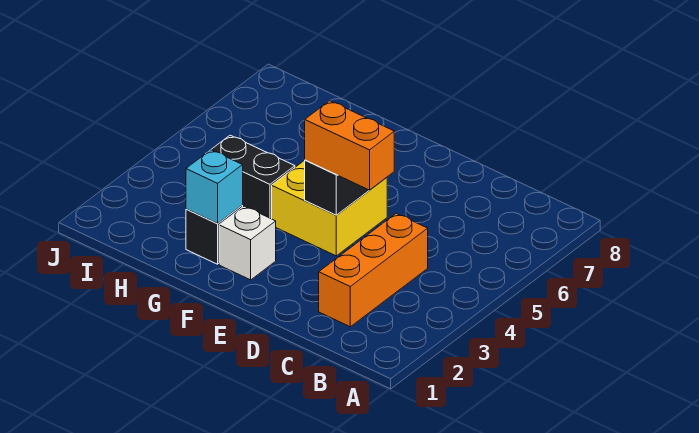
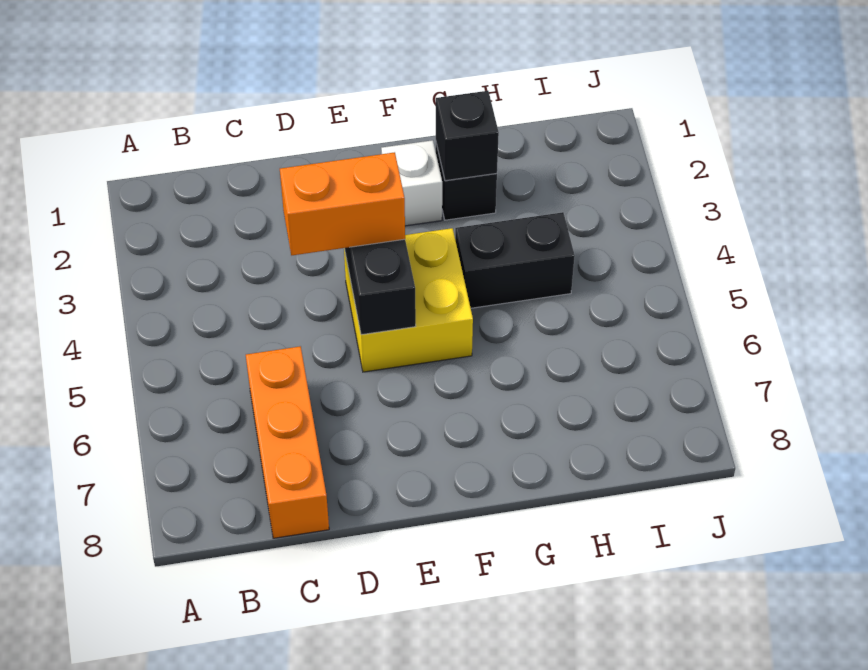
orange 1x3 brick [319,213,428,327] -> orange 1x3 brick moved to [246,346,329,538]
cyan 1x1 brick [186,150,243,224] -> black 1x1 brick [436,91,499,181]

